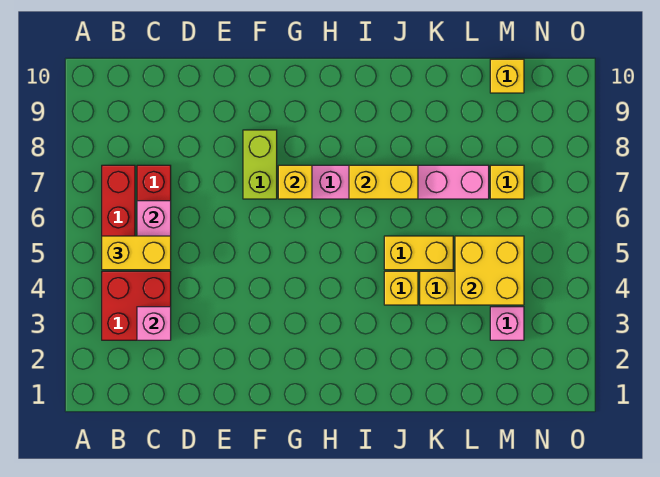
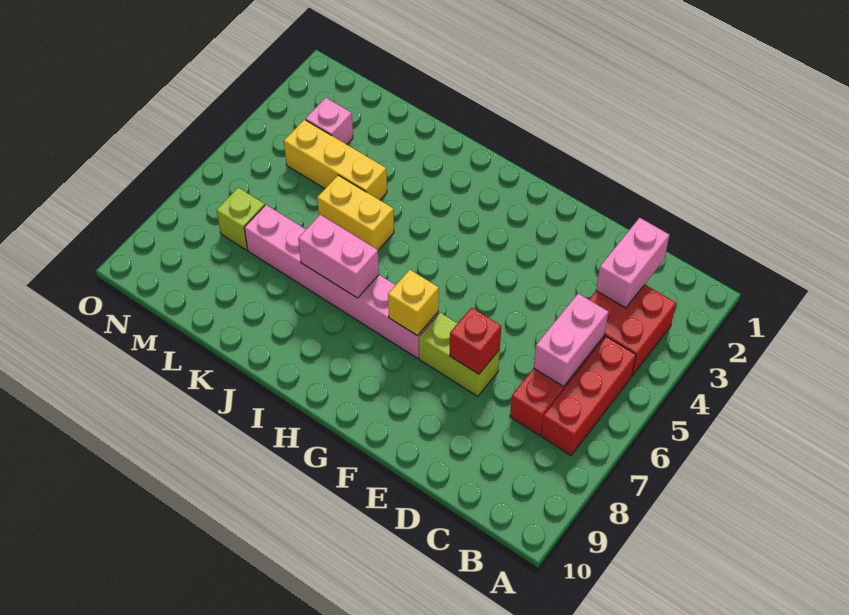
yellow 1x2 brick [102,236,171,270] -> none
pink 1x1 brick [137,307,171,340] -> pink 1x2 brick [596,218,669,308]
none -> red 1x1 brick [450,308,501,374]
lime 1x2 brick [243,130,277,199] -> lime 1x2 brick turned to [419,313,500,396]
yellow 1x2 brick [349,165,418,199] -> pink 1x2 brick [298,215,379,298]
yellow 1x1 brick [384,271,418,305] -> none
yellow 2x2 brick [455,236,524,305] -> none
yellow 1x1 brick [490,165,524,199] -> lime 1x1 brick [216,188,265,250]
yellow 1x1 brick [490,59,524,93] -> none

